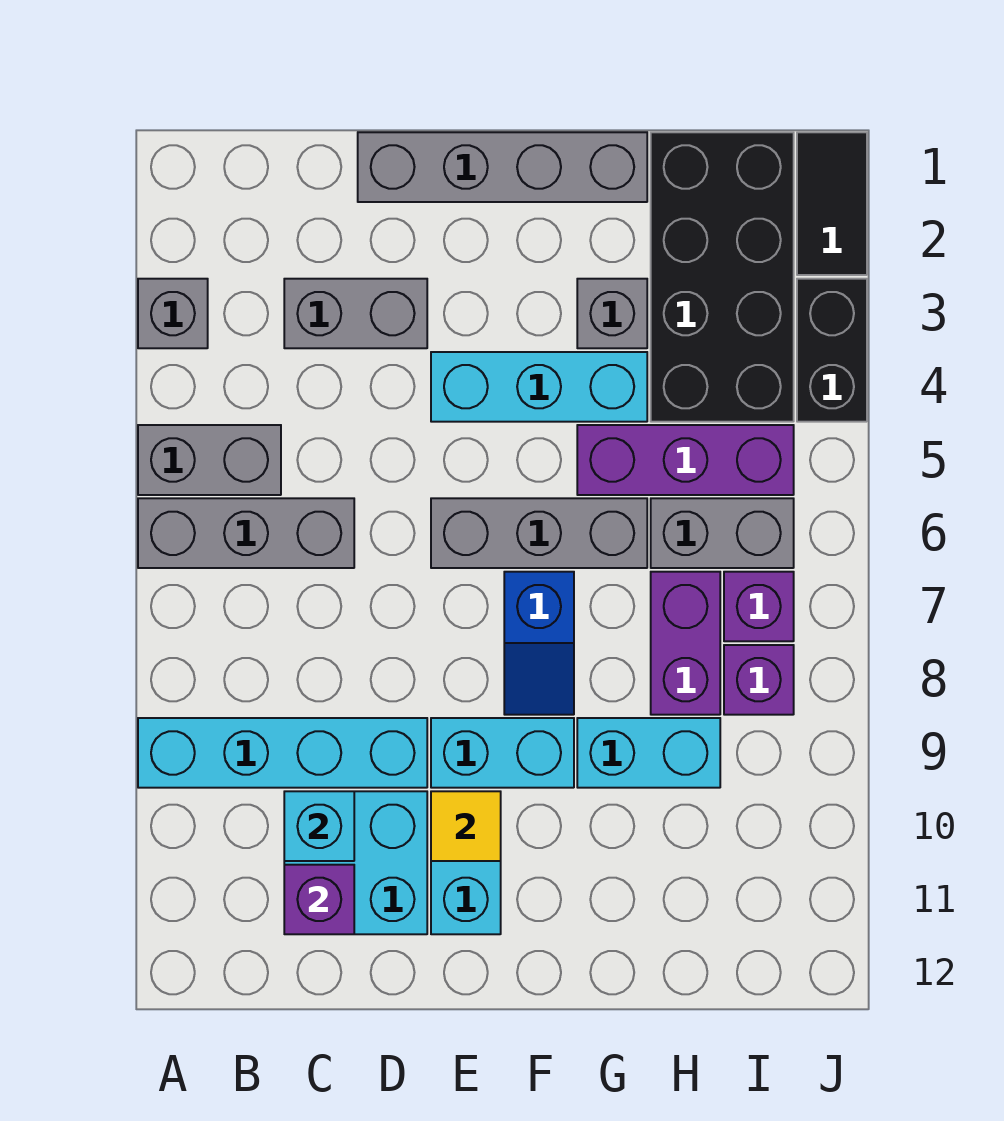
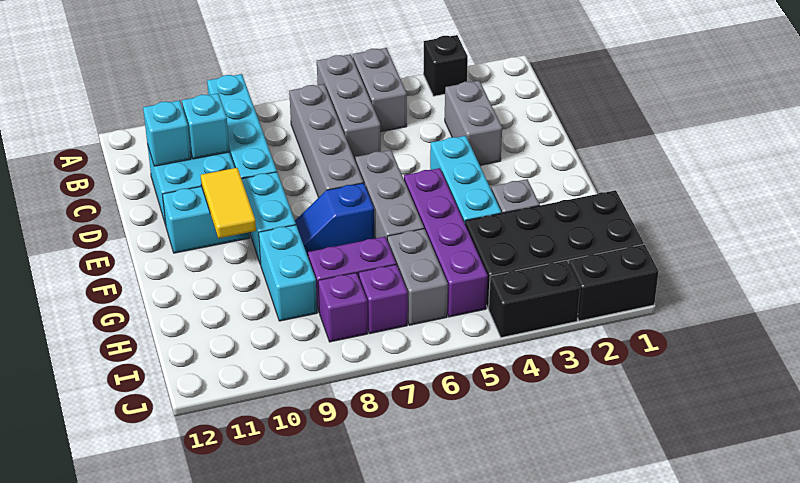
grey 1x1 brick [138,279,208,348] -> black 1x1 brick [423,35,468,96]
purple 1x1 brick [284,865,354,934] -> cyan 1x1 brick [143,100,191,166]
grey 1x4 brick [358,132,647,202] -> grey 1x4 brick moved to [289,84,363,198]
yellow 1x1 tile [431,791,501,861] -> yellow 1x2 tile [201,168,256,238]
purple 1x3 brick [577,425,794,495] -> purple 1x4 brick [404,168,488,317]
black 1x2 tile [797,132,867,275] -> black 1x2 brick [569,244,659,321]

